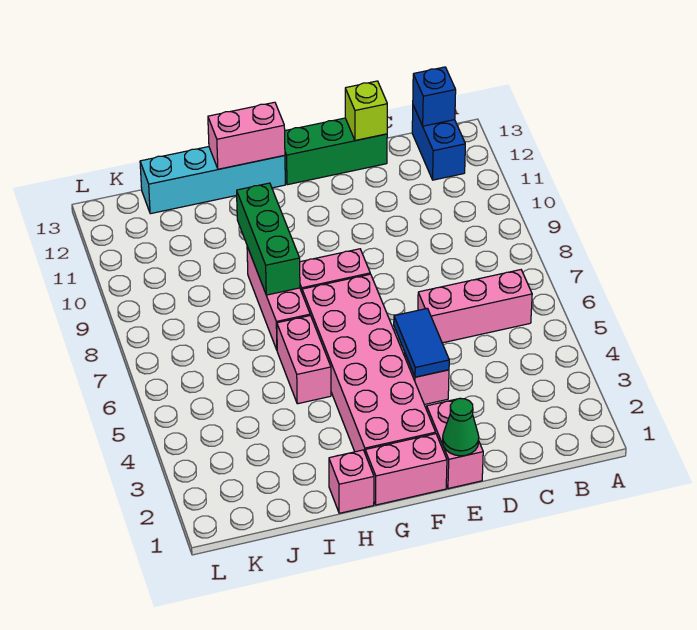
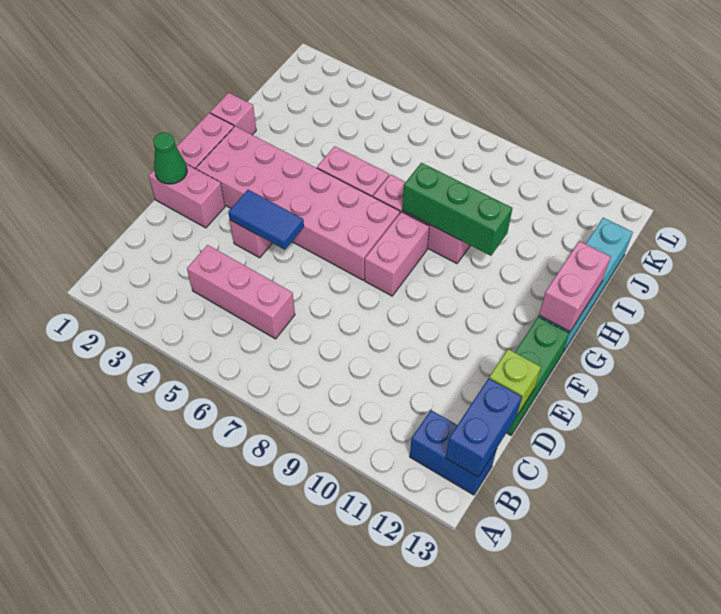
pink 1x3 brick [418,270,532,343] -> pink 1x3 brick turned to [187,245,295,339]
blue 1x1 brick [413,67,456,126] -> blue 1x2 brick [446,378,522,477]

